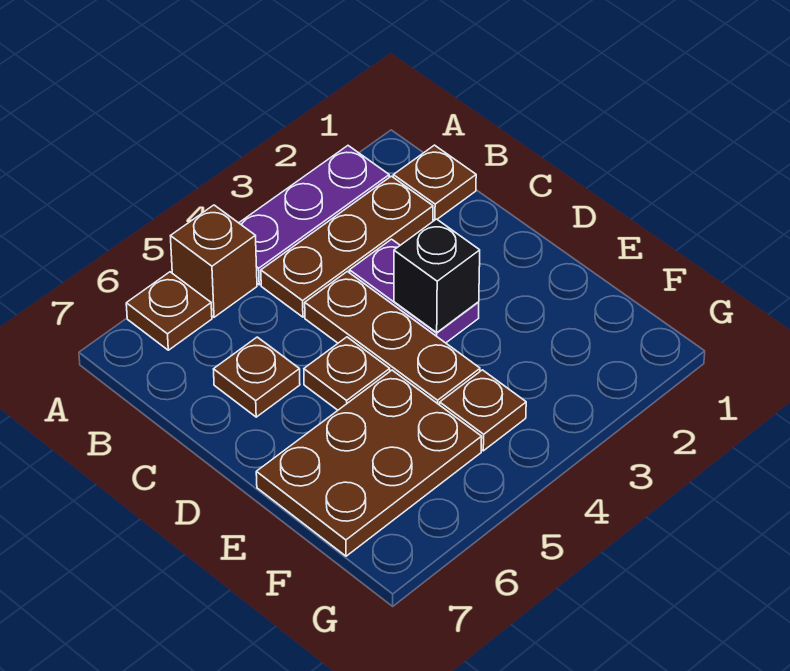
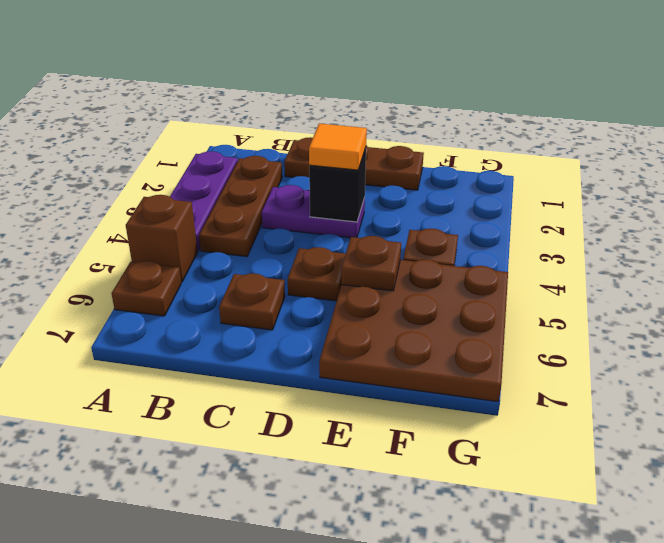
brown 1x1 plate [393,145,476,220] -> brown 1x1 plate moved to [341,236,401,291]
brown 1x3 plate [305,271,480,405] -> brown 1x3 plate moved to [284,137,424,190]
none -> orange 1x1 tile [309,124,367,170]
brown 2x3 plate [256,370,482,556] -> brown 3x3 plate [319,259,508,402]

